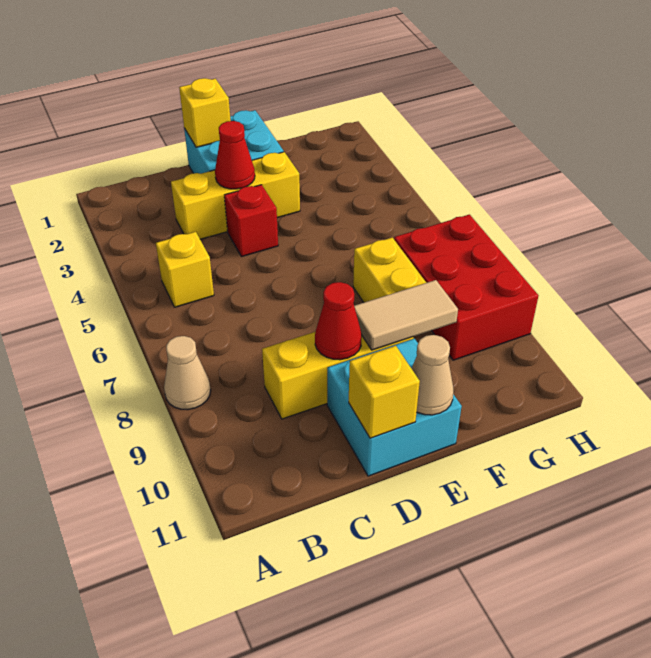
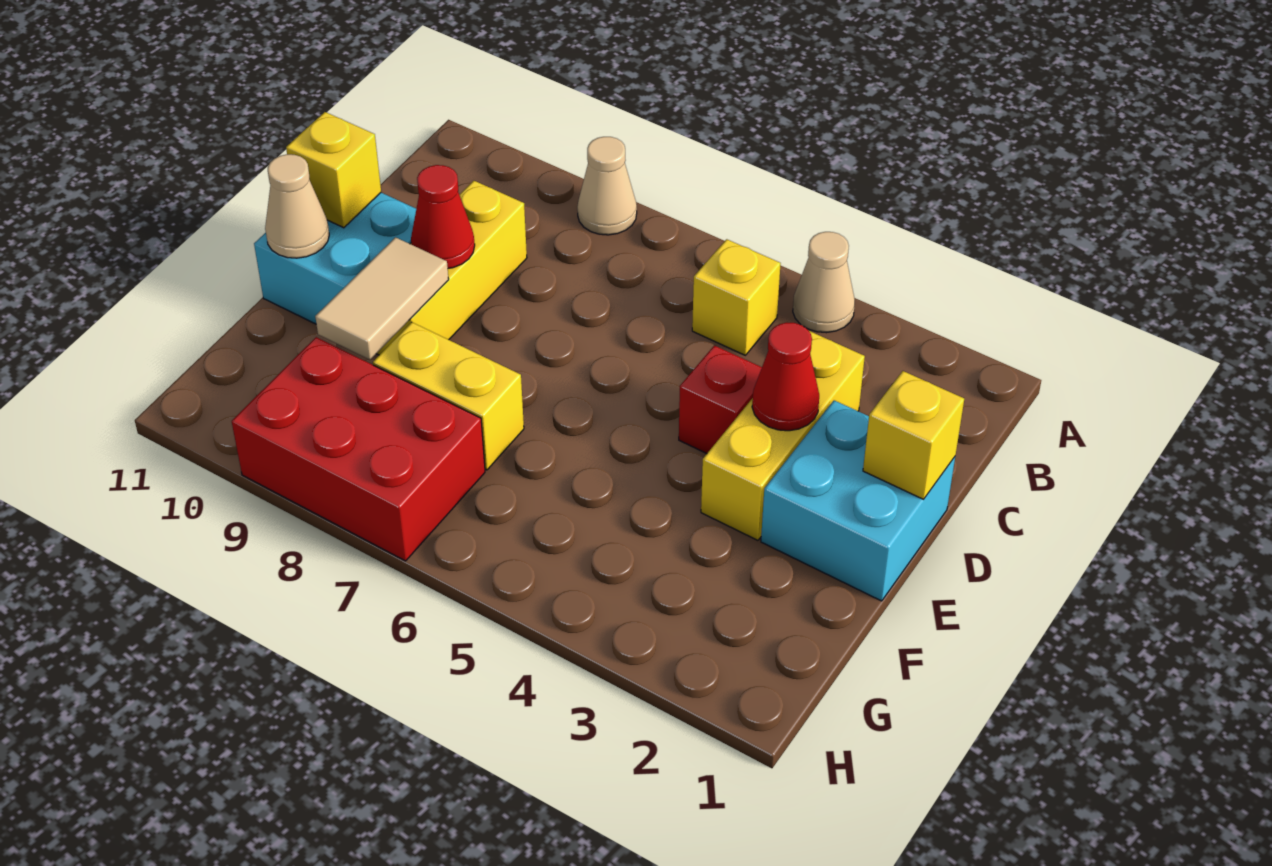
none -> tan 1x1 cone [793,232,855,333]

